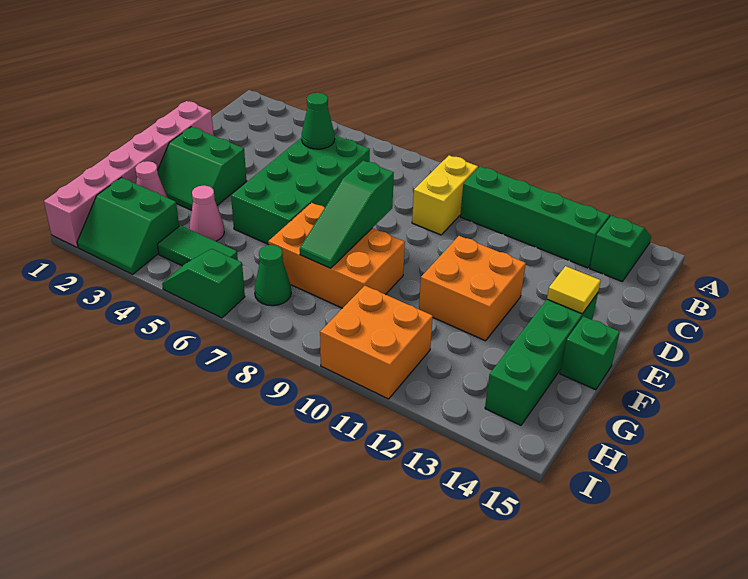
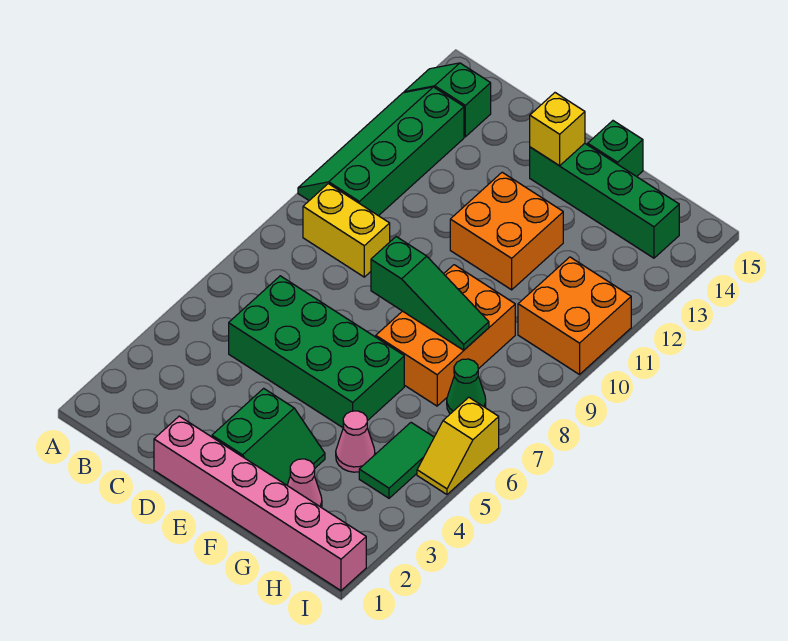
green 1x1 cone [302,93,335,149] -> none
yellow 1x1 tile [547,266,601,314] -> yellow 1x1 brick [530,93,585,166]
green 2x2 slope [77,178,179,274] -> none
green 1x2 slope [162,249,245,318] -> yellow 1x2 slope [417,397,499,494]

